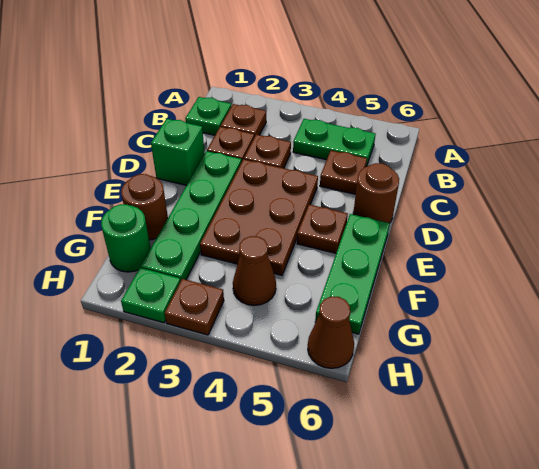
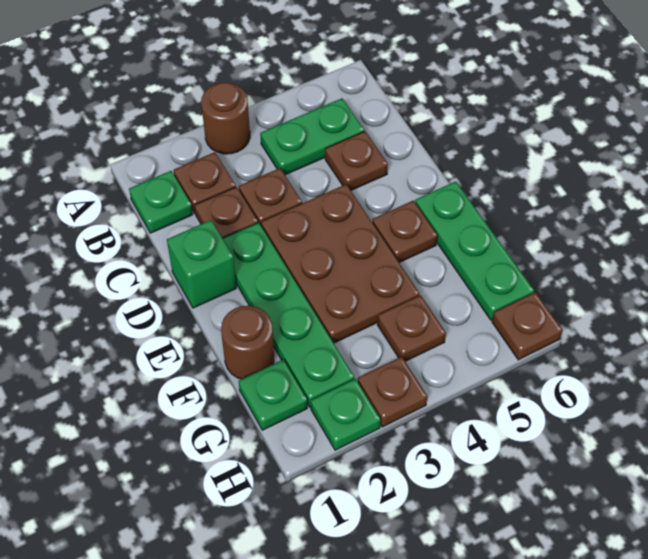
brown 1x1 round brick [353,163,399,223] -> brown 1x1 round brick moved to [201,83,250,154]
green 1x1 round brick [101,204,151,272] -> green 1x1 plate [239,360,307,430]
brown 1x1 cone [233,236,276,305] -> brown 1x1 plate [377,295,446,361]
brown 1x1 cone [308,297,354,368] -> brown 1x1 plate [492,292,562,360]

